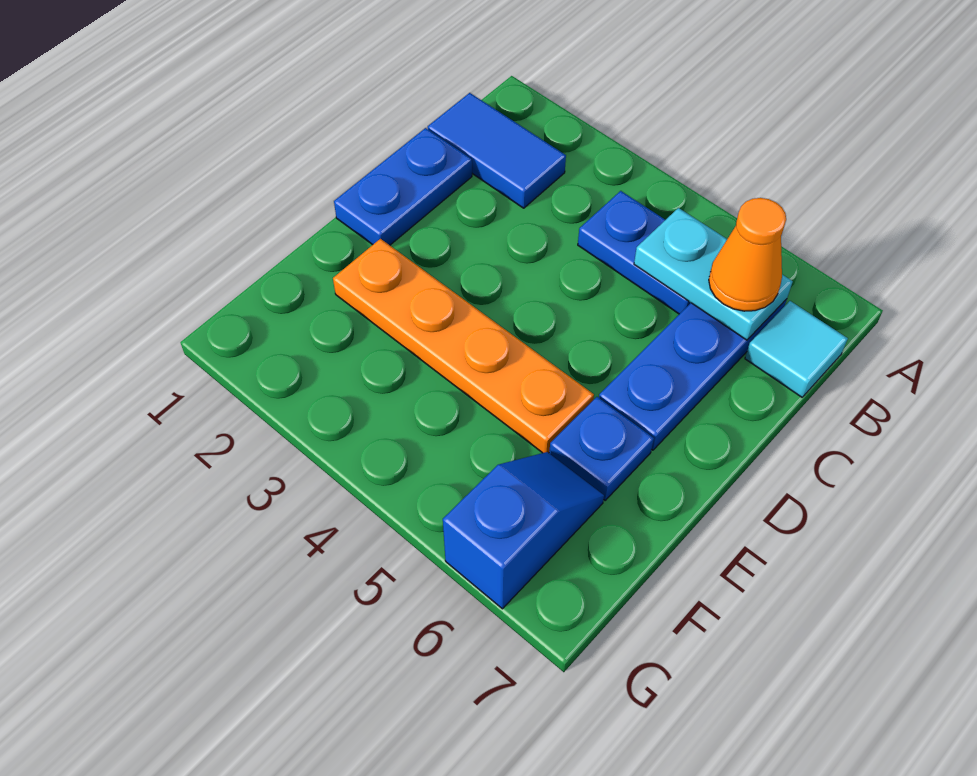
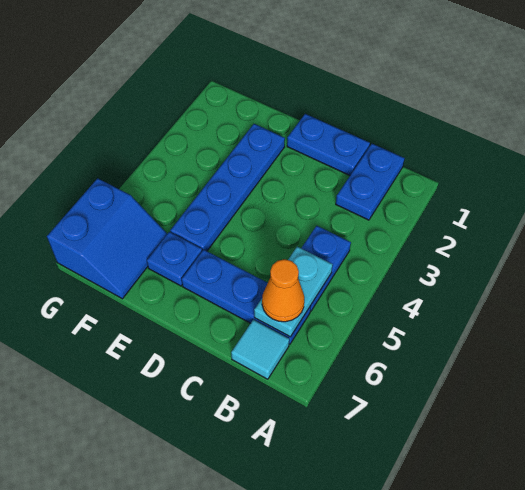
blue 1x2 tile [428,93,566,208] -> blue 1x2 plate [336,144,405,220]
orange 1x4 plate [333,239,594,453] -> blue 1x4 plate [170,124,285,251]
blue 1x2 slope [443,452,604,609] -> blue 2x2 slope [47,178,167,299]

